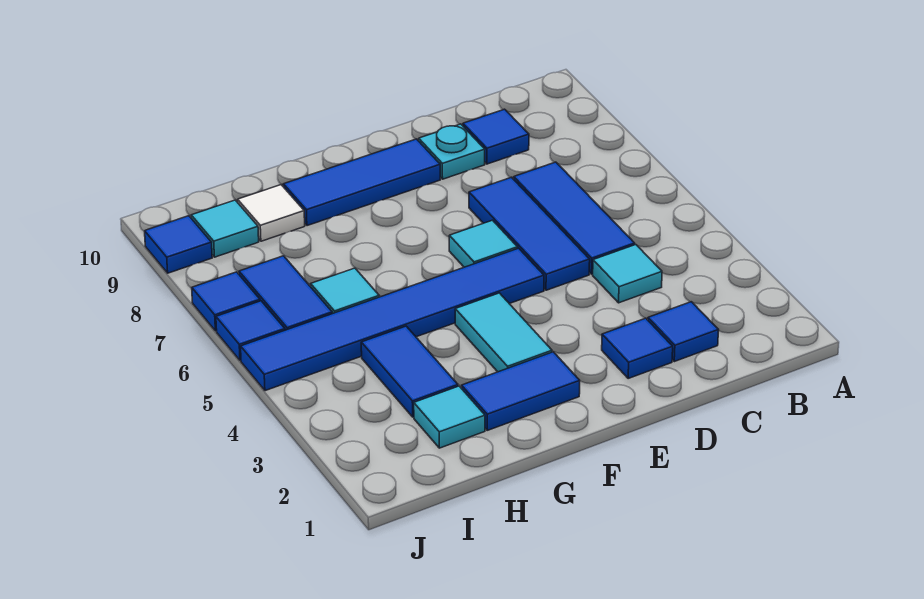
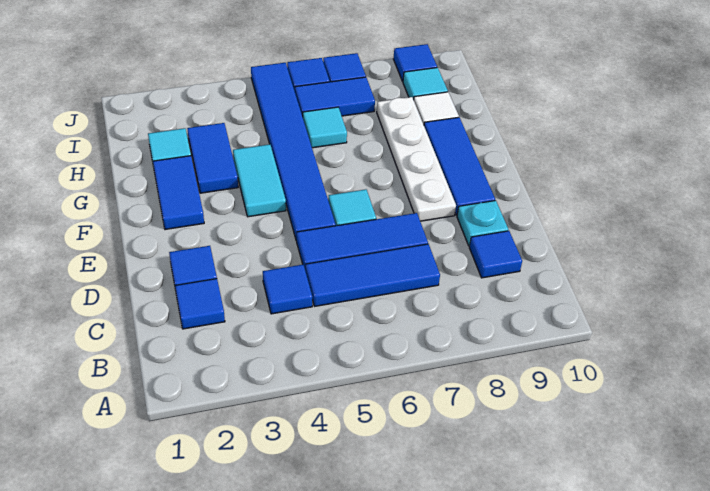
cyan 1x1 tile [593,245,662,303] -> blue 1x1 tile [263,265,312,314]
none -> white 1x4 plate [377,97,456,221]
cyan 1x2 tile [455,293,552,372] -> cyan 1x2 tile turned to [233,144,286,217]
blue 1x2 tile [361,326,458,417] -> blue 1x2 tile turned to [187,123,238,193]

